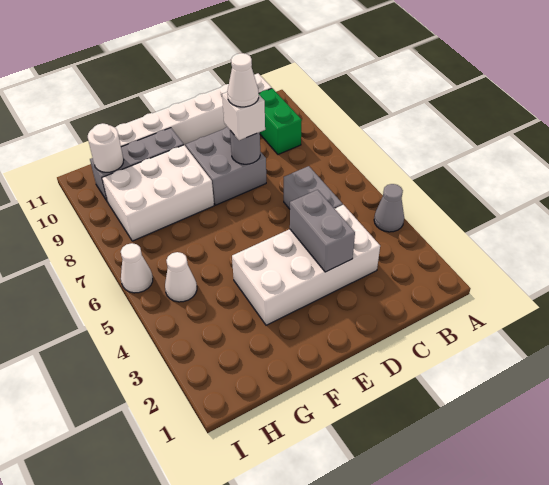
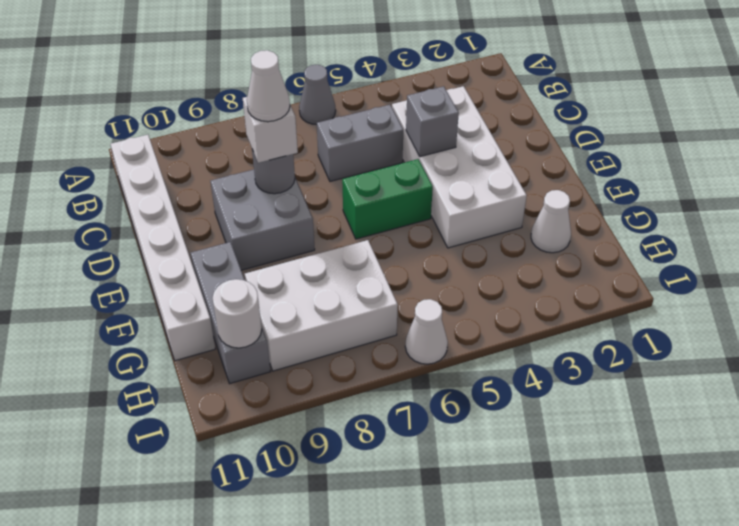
grey 1x1 cone [374,184,404,232] -> grey 1x1 cone moved to [299,65,336,125]
green 1x2 brick [259,88,302,155] -> green 1x2 brick moved to [342,159,433,239]
grey 1x2 brick [290,190,355,272] -> grey 1x1 brick [406,86,459,157]
white 2x3 brick [102,145,214,241] -> white 2x3 brick turned to [245,240,398,371]
white 1x1 cone [165,252,197,302] -> white 1x1 cone moved to [531,190,571,253]

